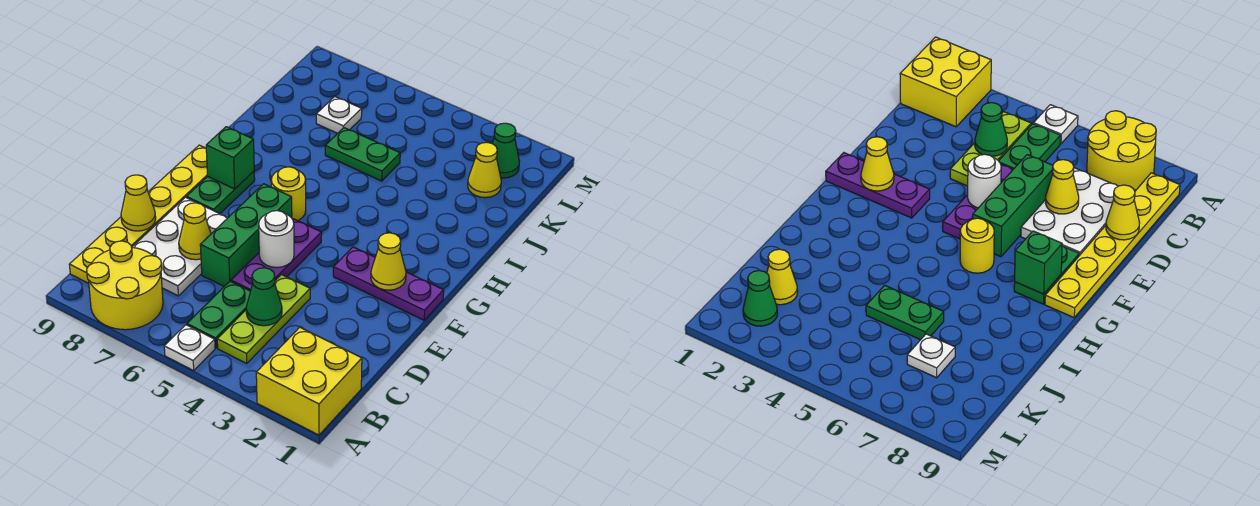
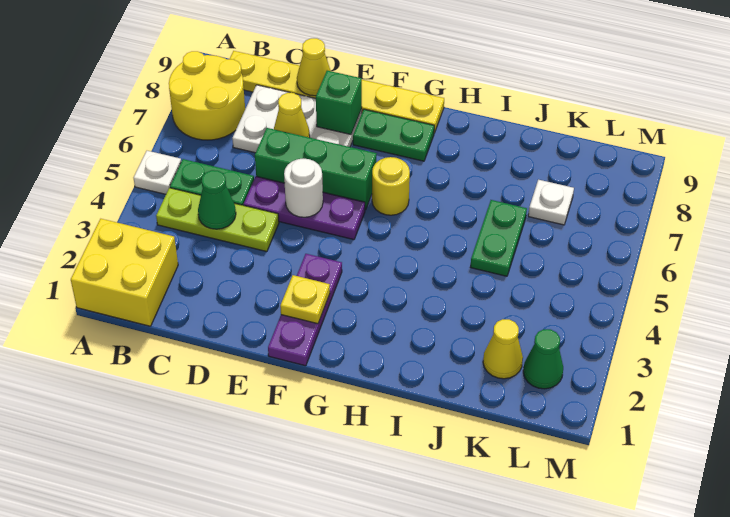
yellow 1x1 cone [371,233,406,290] -> yellow 1x1 plate [280,275,330,324]
green 1x1 brick [206,127,254,189] -> green 1x1 brick moved to [316,71,362,134]

